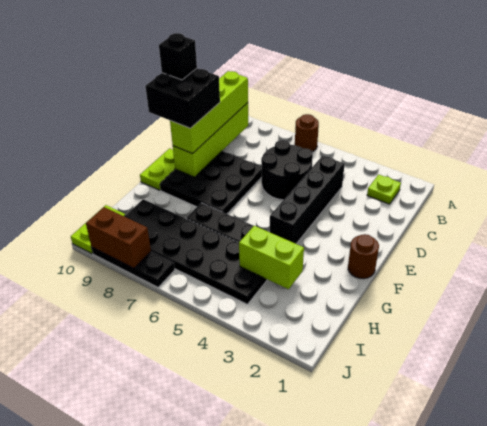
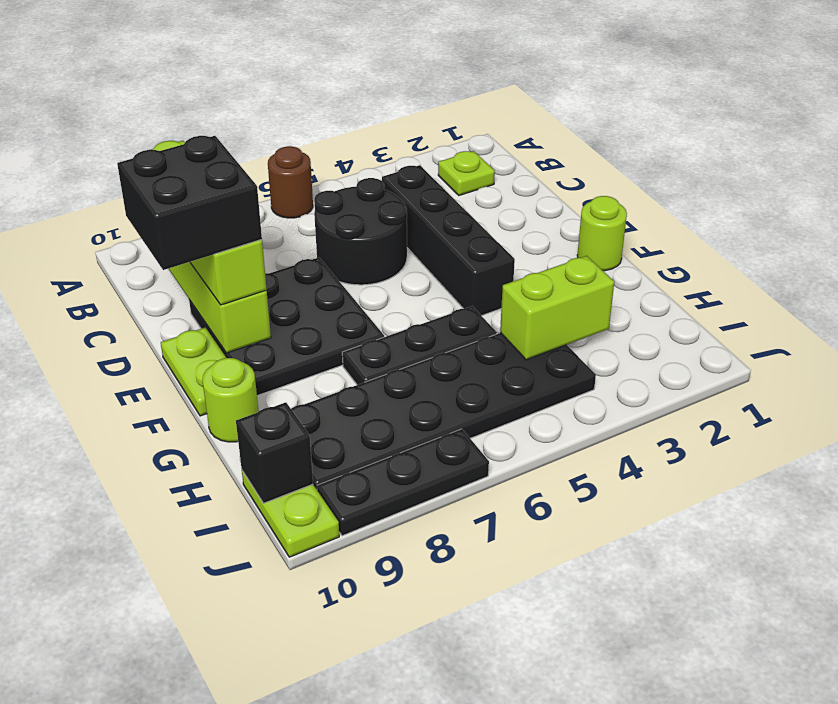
black 1x1 brick [159,33,197,80] -> black 1x1 brick moved to [236,402,313,503]
brown 1x1 round brick [348,234,379,279] -> lime 1x1 round brick [577,196,627,271]
none -> lime 1x1 round brick [202,358,259,442]
brown 1x2 brick [86,207,151,268] -> none

